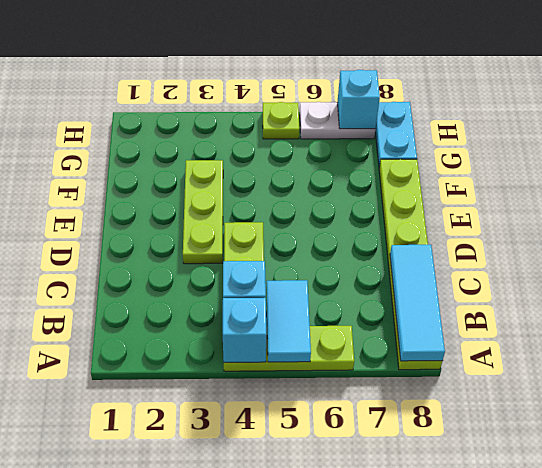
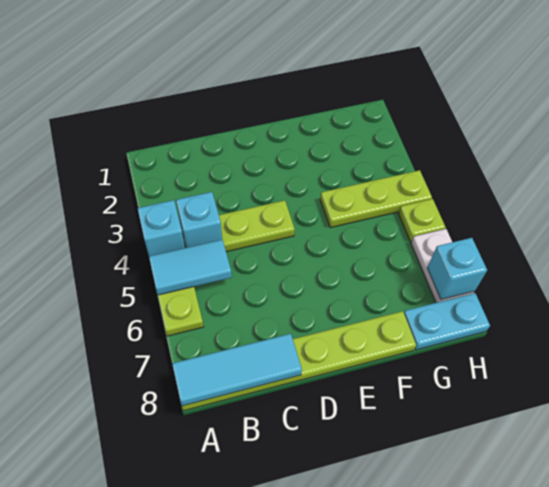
lime 1x3 plate [183,160,223,264] -> lime 1x3 plate moved to [320,170,432,228]

